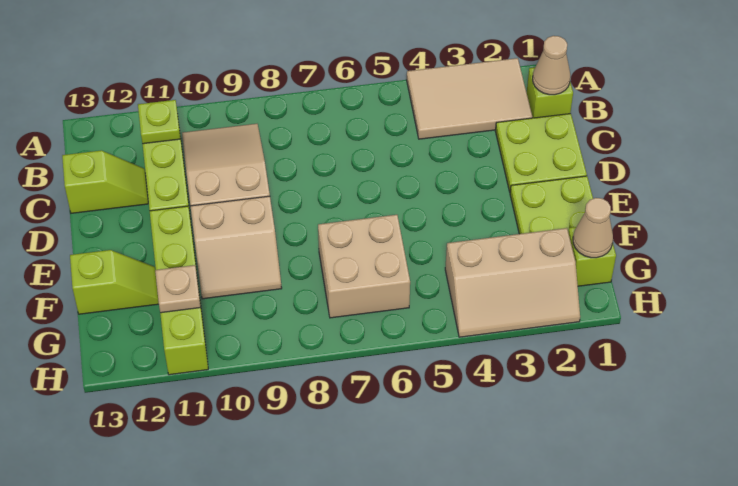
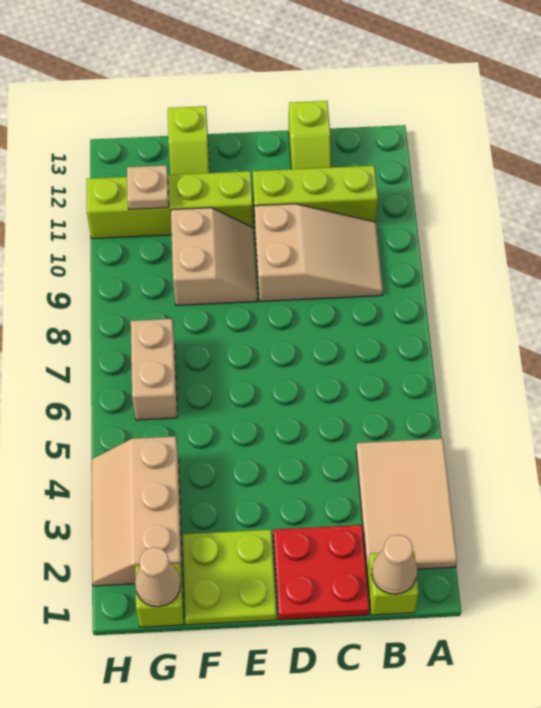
lime 1x1 plate [138,100,180,144] -> none
lime 2x2 plate [496,114,587,192] -> red 2x2 plate [273,525,369,620]
tan 2x2 slope [191,196,282,299] -> tan 2x2 slope turned to [171,208,257,305]
tan 2x2 brick [318,215,410,318] -> tan 1x2 brick [131,319,177,420]

